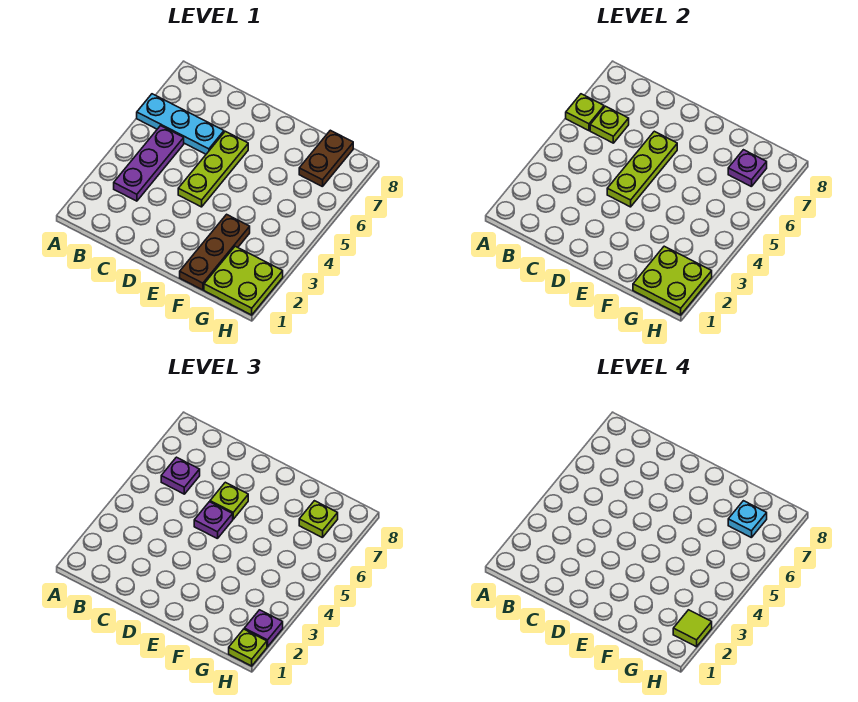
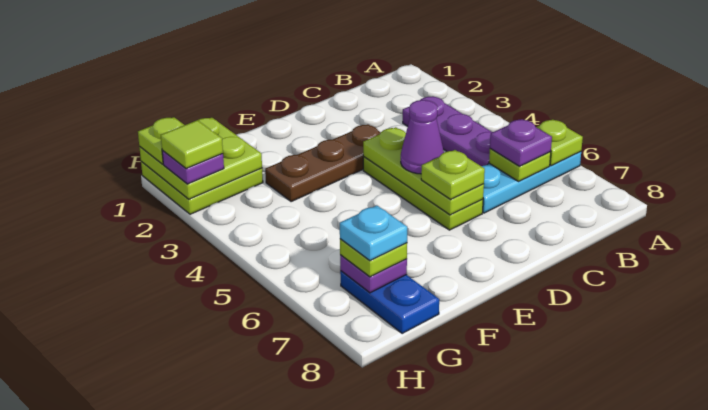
purple 1x1 plate [194,502,233,539] -> purple 1x1 cone [401,100,444,174]
brown 1x3 plate [180,214,250,290] -> brown 1x3 plate turned to [265,124,381,202]
brown 1x2 plate [299,130,353,187] -> blue 1x2 plate [340,271,439,334]

